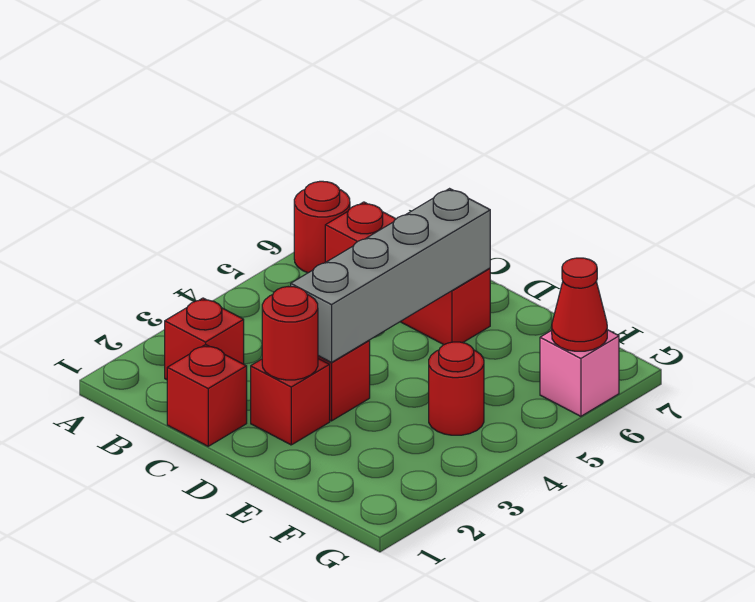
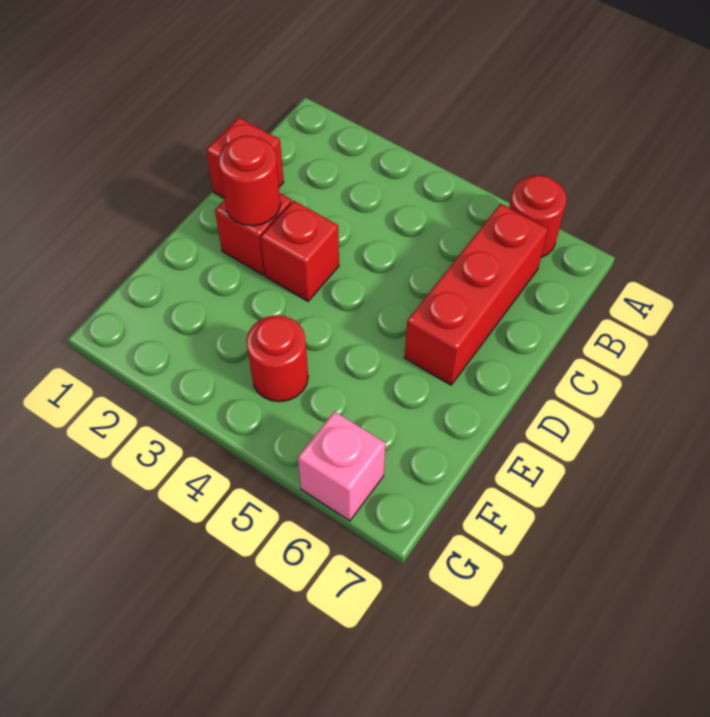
red 1x1 brick [165,298,244,380] -> none
grey 1x4 brick [291,189,490,362] -> none
red 1x1 cone [552,258,607,351] -> none

